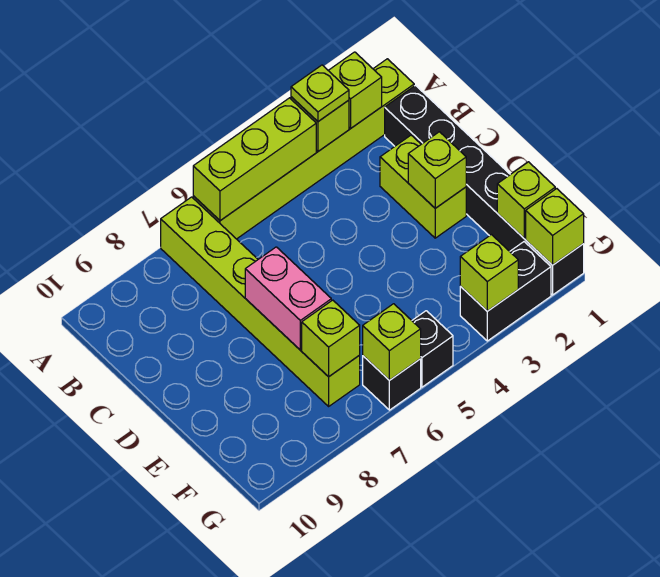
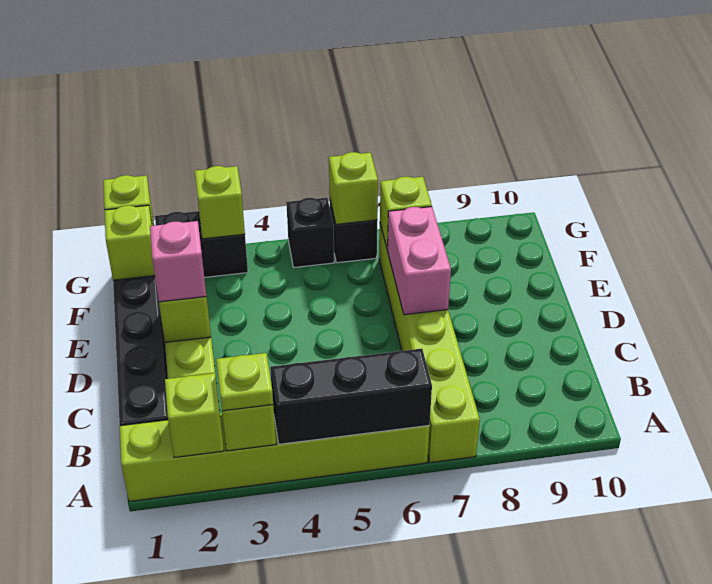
lime 1x3 brick [193,98,316,221] -> black 1x3 brick [270,349,432,444]
none -> pink 1x1 brick [150,221,207,302]

